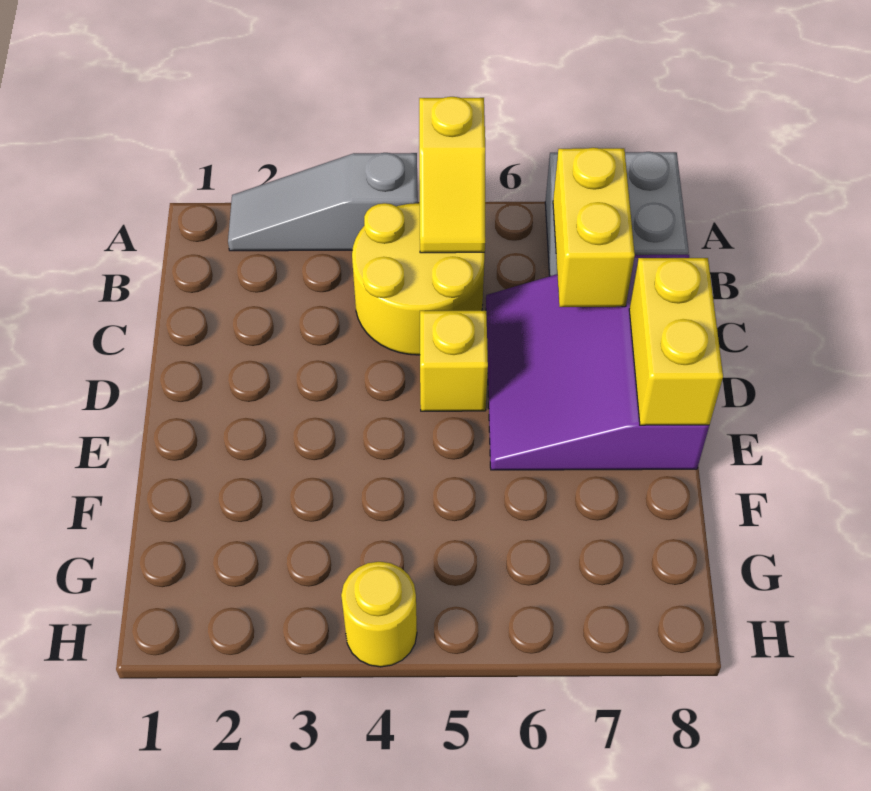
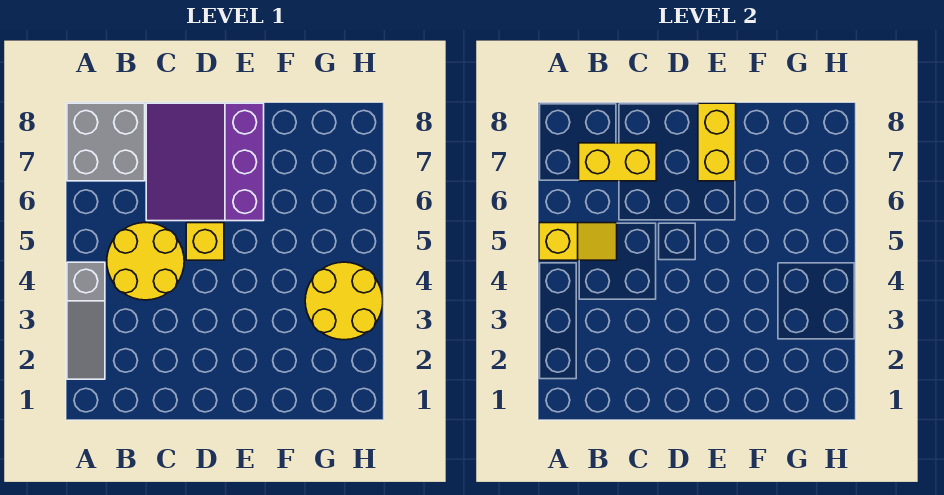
purple 3x3 slope [486,255,709,470] -> purple 3x3 slope turned to [146,103,264,221]
yellow 1x2 brick [629,258,723,425] -> yellow 1x2 brick turned to [698,103,736,181]
yellow 1x1 round brick [341,562,417,667] -> yellow 2x2 round brick [305,262,383,340]

